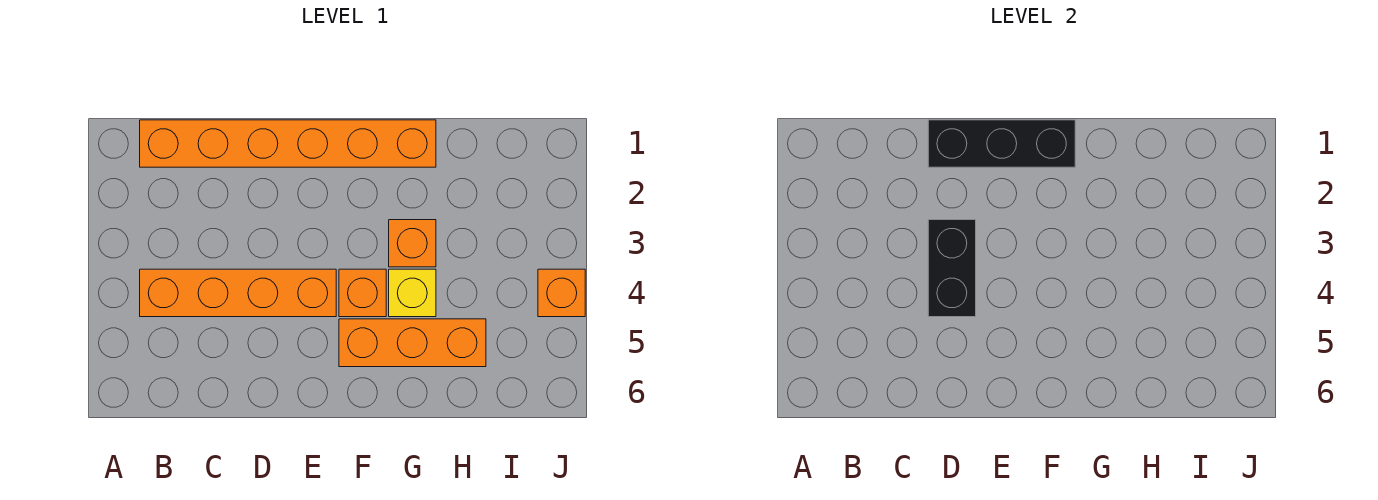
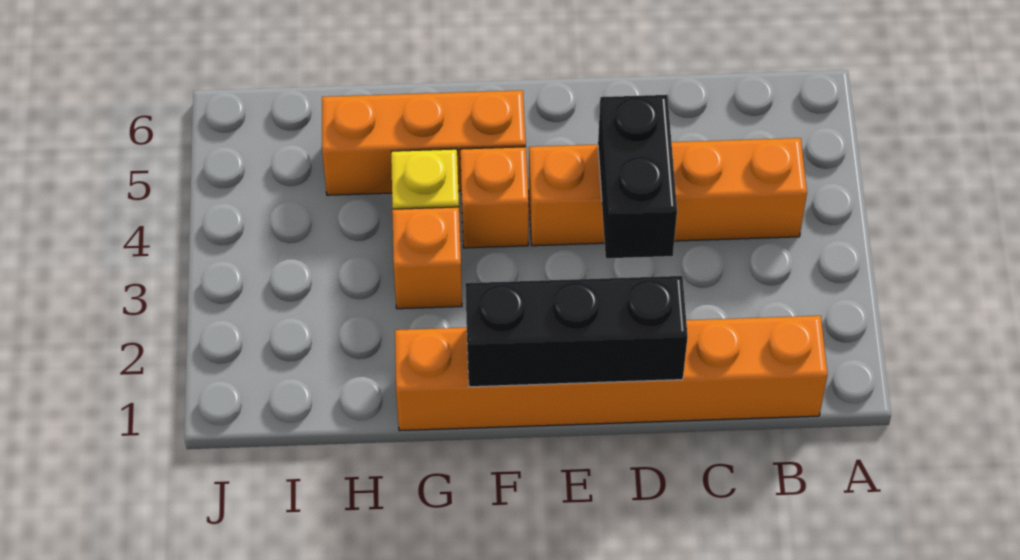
orange 1x1 brick [538,269,585,317] -> none

